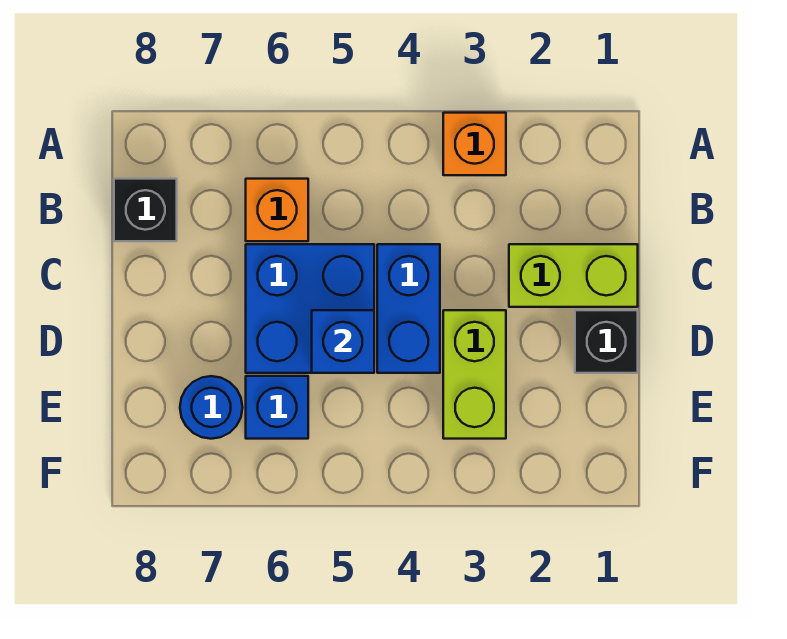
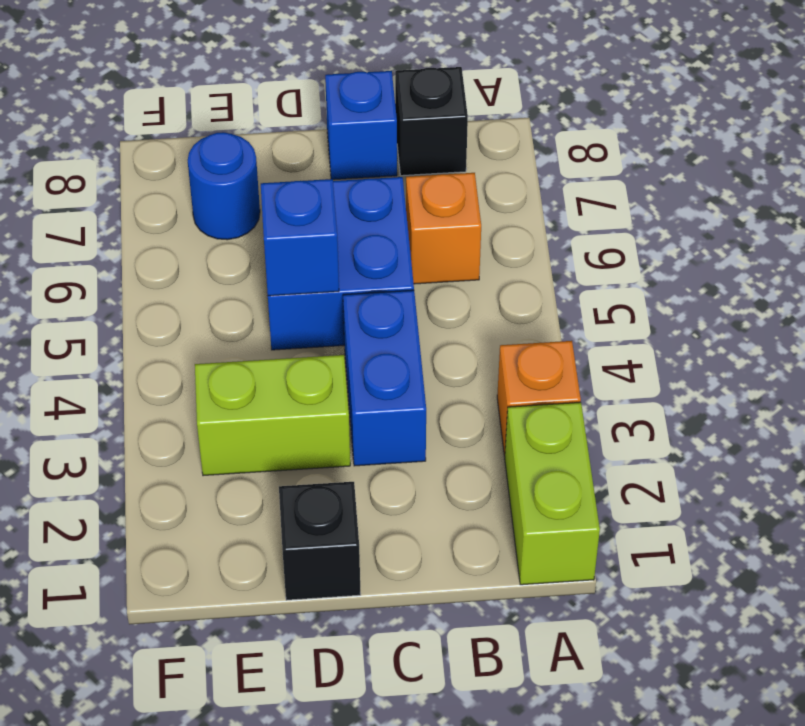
lime 1x2 brick [509,244,638,307] -> lime 1x2 brick moved to [505,402,600,585]
blue 1x2 brick [377,244,440,373] -> blue 1x2 brick turned to [343,290,426,466]
blue 1x1 brick [246,376,308,439] -> blue 1x1 brick moved to [325,71,397,180]

